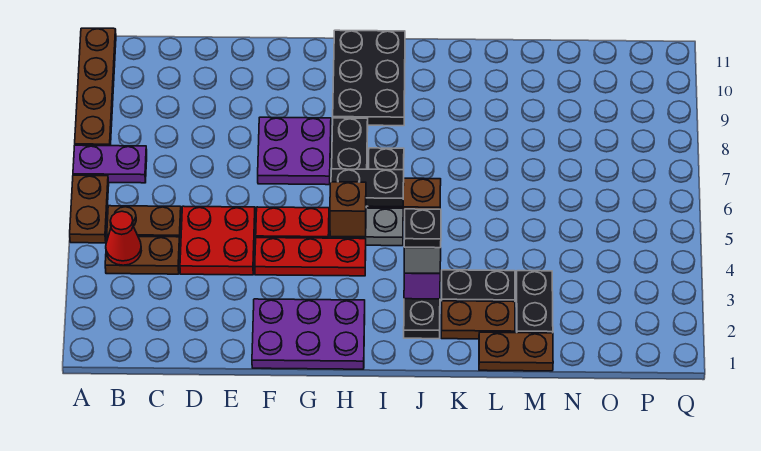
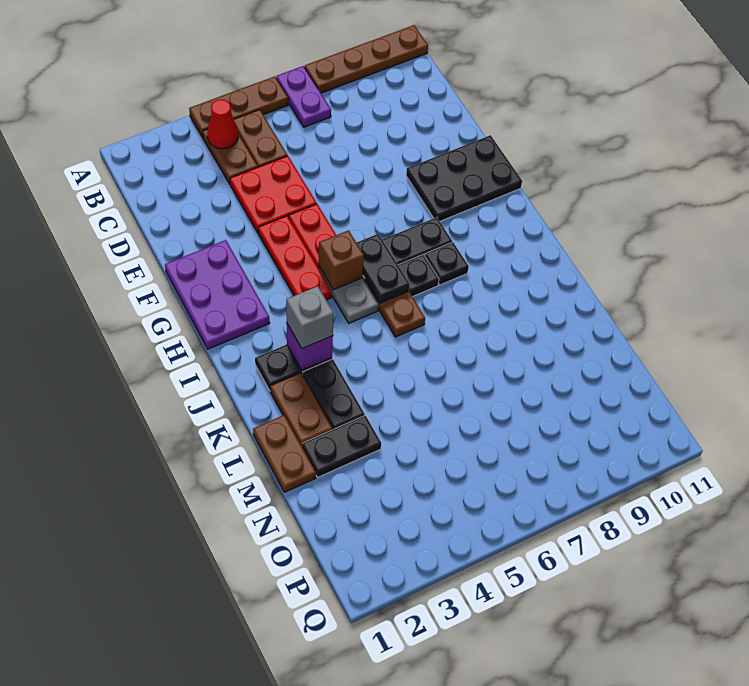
brown 1x2 plate [70,175,109,243] -> brown 1x3 plate [189,76,288,137]
purple 2x2 plate [258,117,331,185] -> none
black 2x3 plate [333,30,405,126] -> black 2x3 plate moved to [406,135,522,221]
black 1x1 plate [404,209,441,248] -> black 1x1 plate moved to [425,242,469,285]

